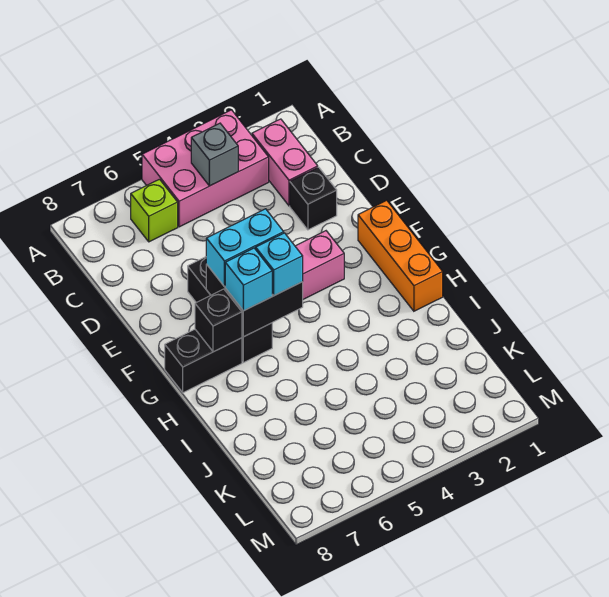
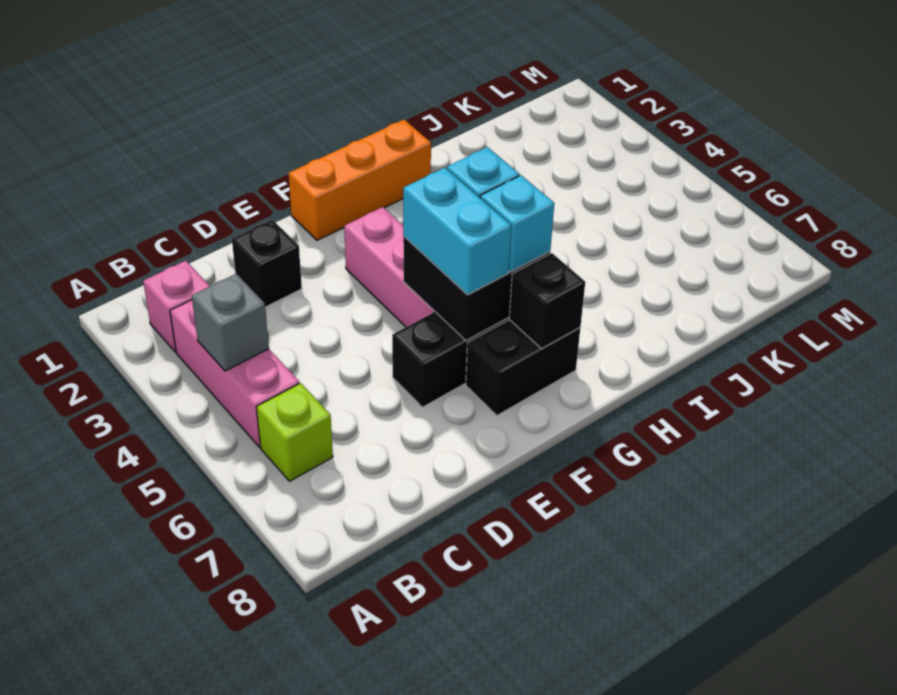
pink 2x3 brick [142,110,269,227] -> pink 1x3 brick [170,300,299,447]
pink 1x2 brick [252,119,318,206] -> pink 1x1 brick [143,261,210,352]
black 1x2 brick [165,330,242,393] -> black 1x2 brick turned to [466,320,580,415]

